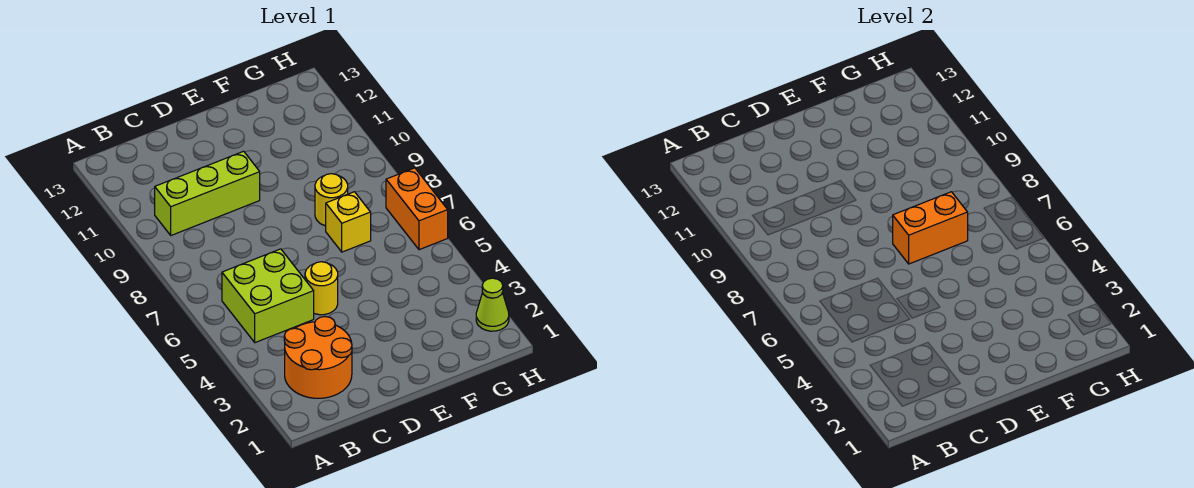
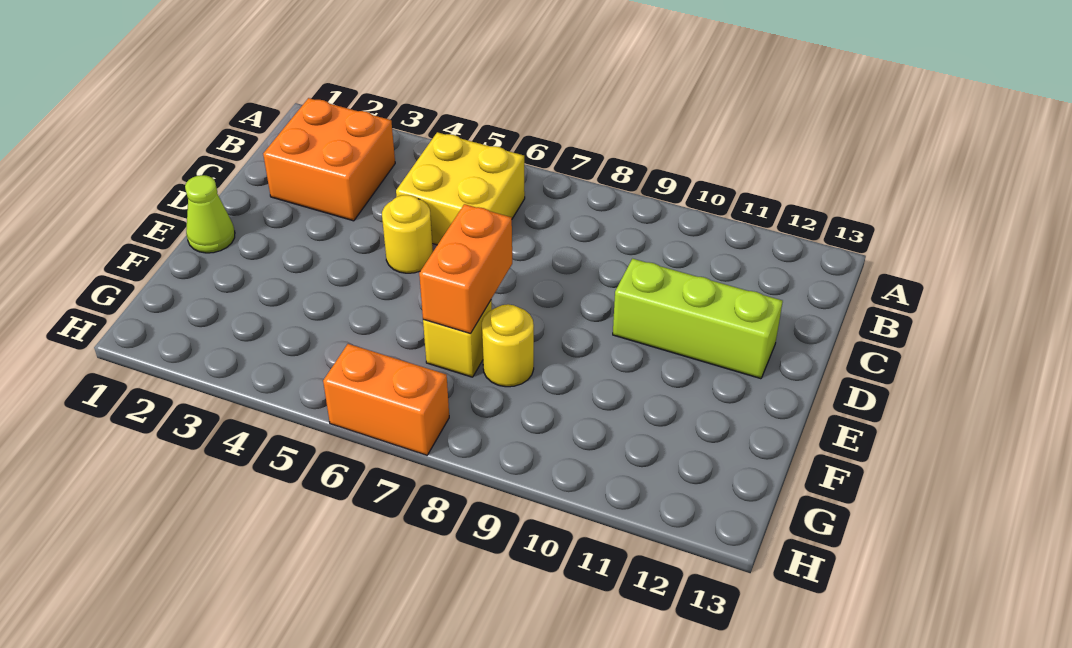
orange 2x2 round brick [284,317,352,398] -> orange 2x2 brick [263,98,395,221]
lime 2x2 brick [222,249,314,343] -> yellow 2x2 brick [396,132,525,245]
lime 1x3 brick [155,151,260,235] -> lime 1x3 brick turned to [613,259,783,379]
lime 1x1 cone [476,278,509,331] -> lime 1x1 cone moved to [185,175,235,253]

